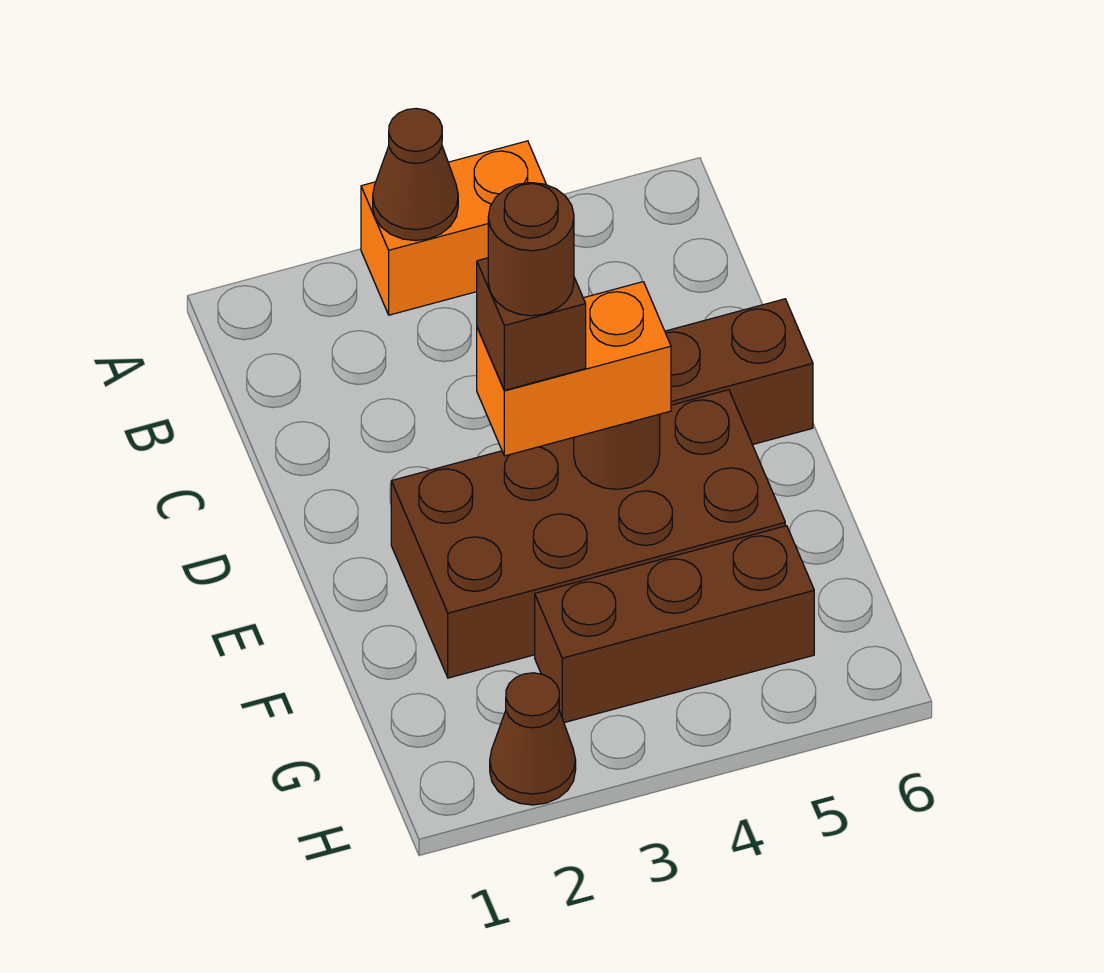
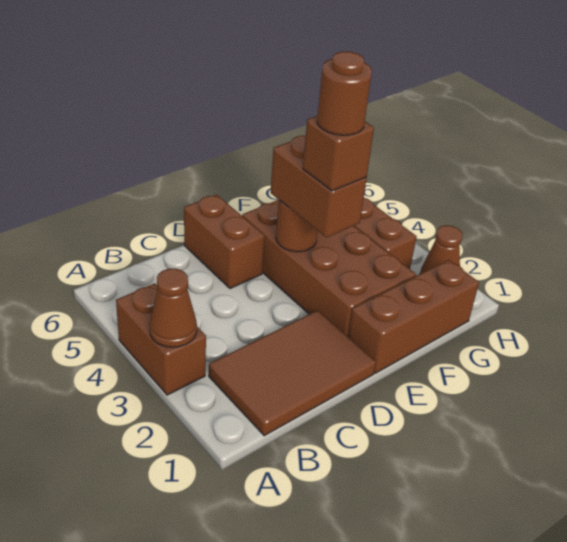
orange 1x2 brick [361,141,546,315] -> brown 1x2 brick [116,283,206,395]
none -> brown 2x3 tile [209,310,376,436]
none -> brown 1x3 brick [348,260,479,373]
orange 1x2 brick [477,282,671,456] -> brown 1x2 brick [270,136,367,238]

